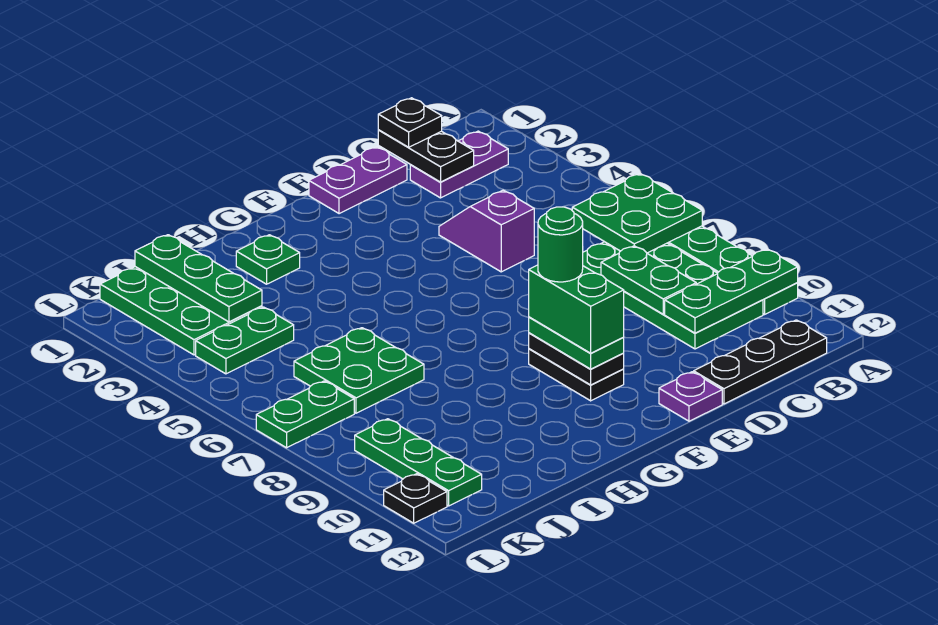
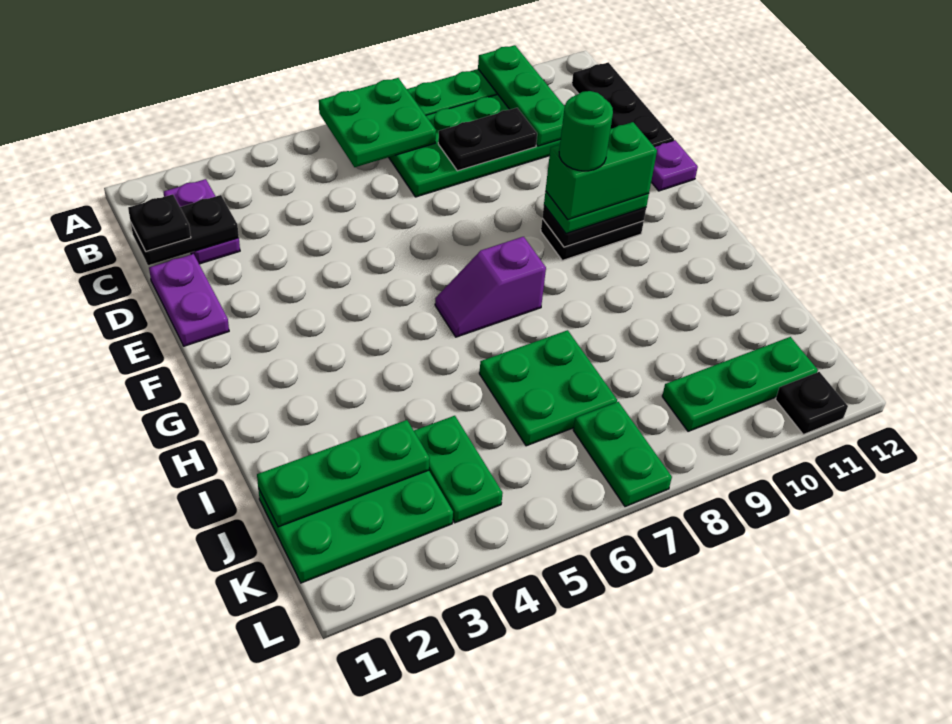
green 1x2 plate [601,246,696,314] -> black 1x2 plate [438,108,537,171]
purple 1x2 slope [439,190,534,272] -> purple 1x2 slope moved to [435,237,546,337]
green 1x1 plate [236,235,300,284] -> none

